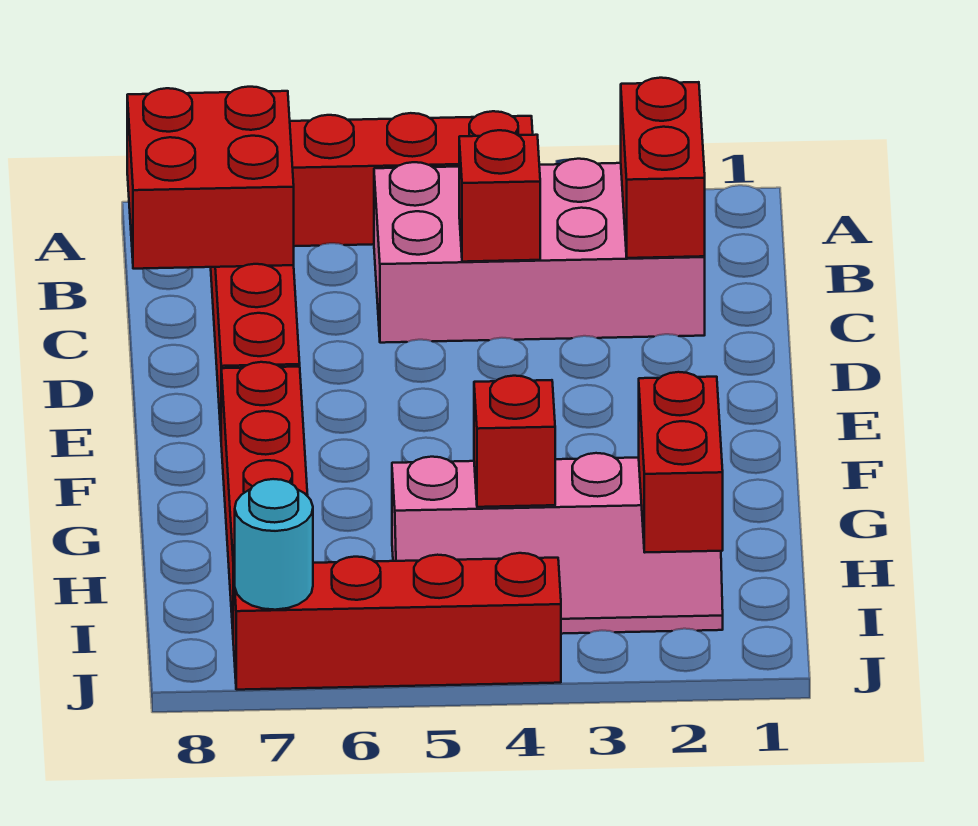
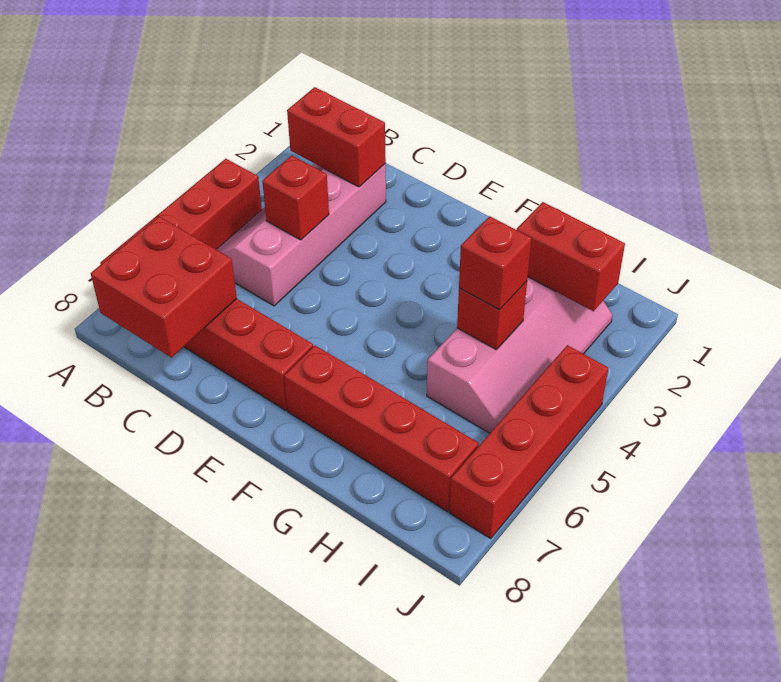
pink 2x4 brick [374,159,705,343] -> pink 2x4 slope [216,164,386,306]
none -> red 1x1 brick [459,216,531,310]
cyan 1x1 round brick [235,479,313,610] -> none

